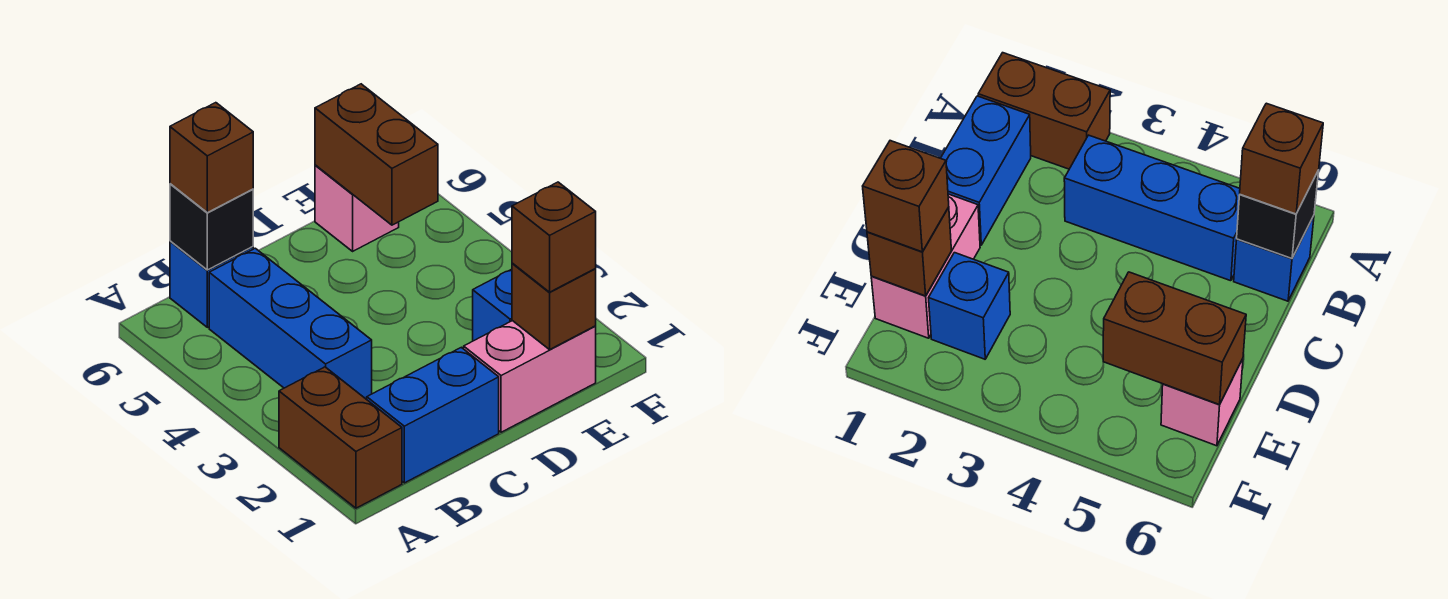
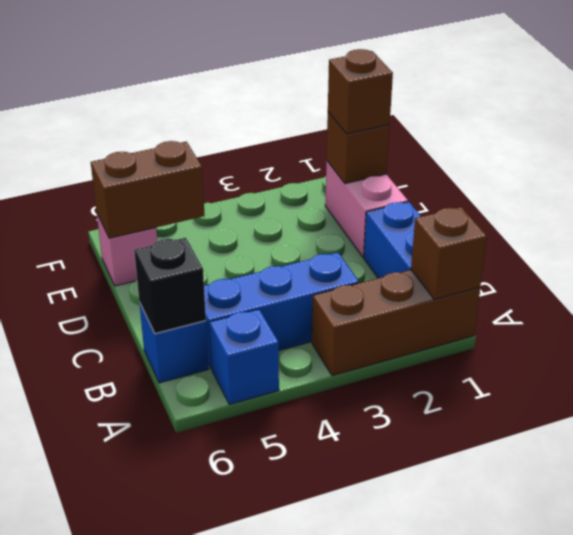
brown 1x2 brick [279,367,402,508] -> brown 1x3 brick [312,270,480,376]
brown 1x1 brick [170,103,253,213] -> brown 1x1 brick moved to [411,207,487,299]
blue 1x1 brick [473,269,512,341] -> blue 1x1 brick moved to [209,309,279,405]

